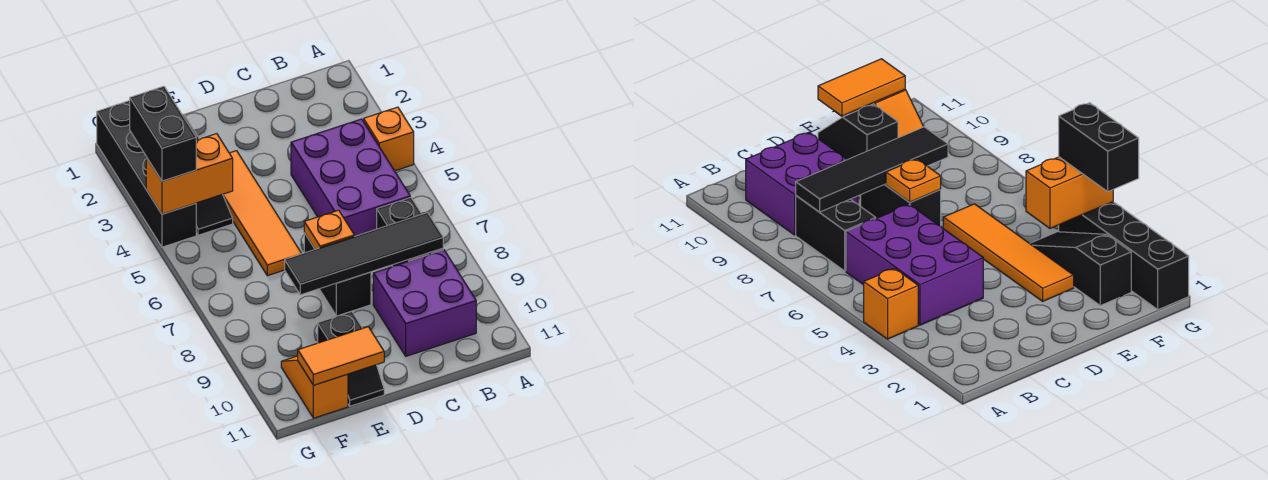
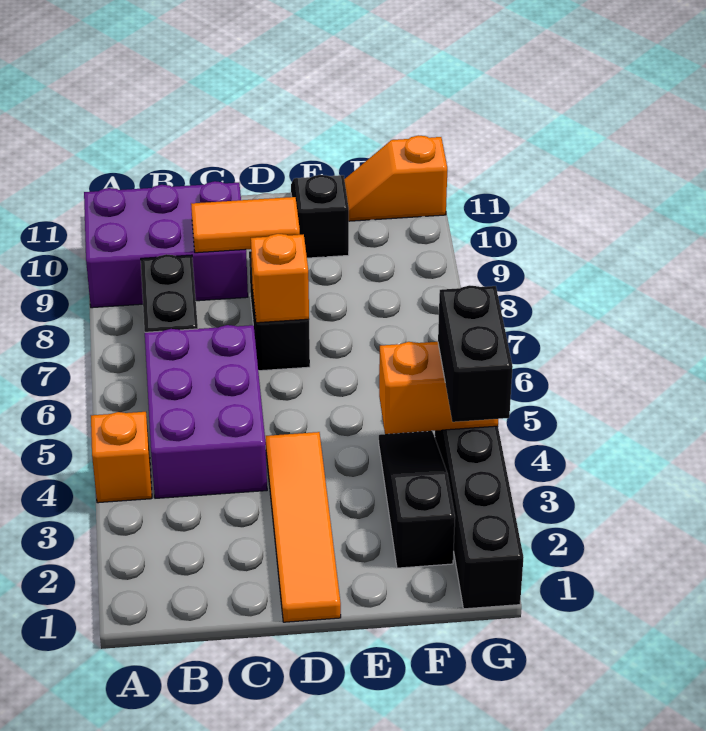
black 1x4 tile [285,213,443,295] -> none
purple 2x2 brick [373,250,476,356] -> purple 2x3 brick [84,181,248,308]
orange 1x1 plate [304,210,354,249] -> orange 1x1 brick [251,234,309,323]
orange 1x4 tile [223,151,302,276] -> orange 1x4 tile moved to [266,432,341,622]
orange 1x2 tile [298,327,384,385] -> orange 1x2 tile moved to [191,197,300,253]
orange 1x2 slope [281,356,348,418] -> orange 1x2 slope turned to [344,135,447,221]

